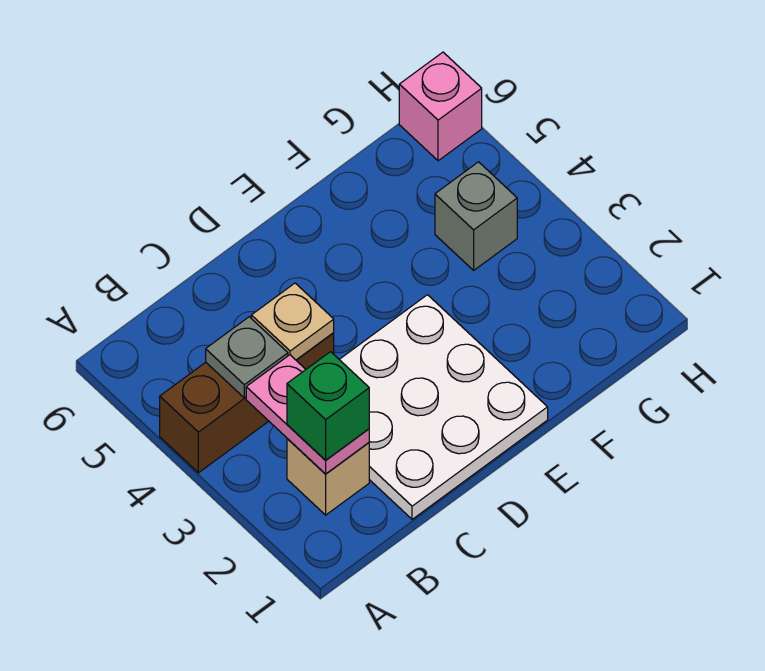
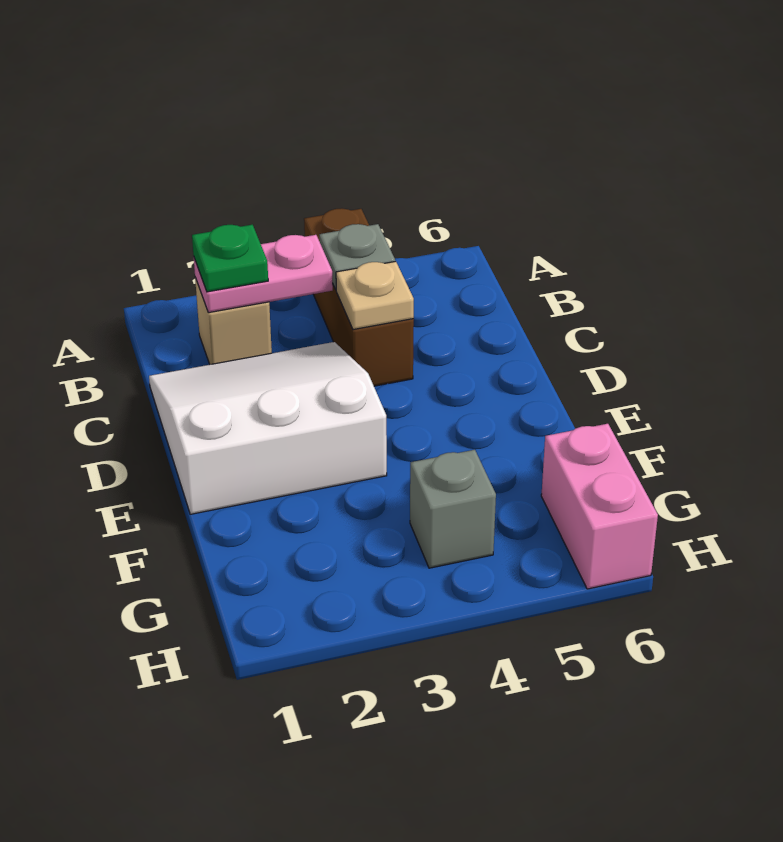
green 1x1 brick [287,352,369,460] -> green 1x1 plate [192,225,268,292]
white 3x3 plate [339,295,548,519] -> white 3x3 slope [149,342,387,514]
pink 1x1 brick [399,52,482,161] -> pink 1x2 brick [541,424,658,589]

